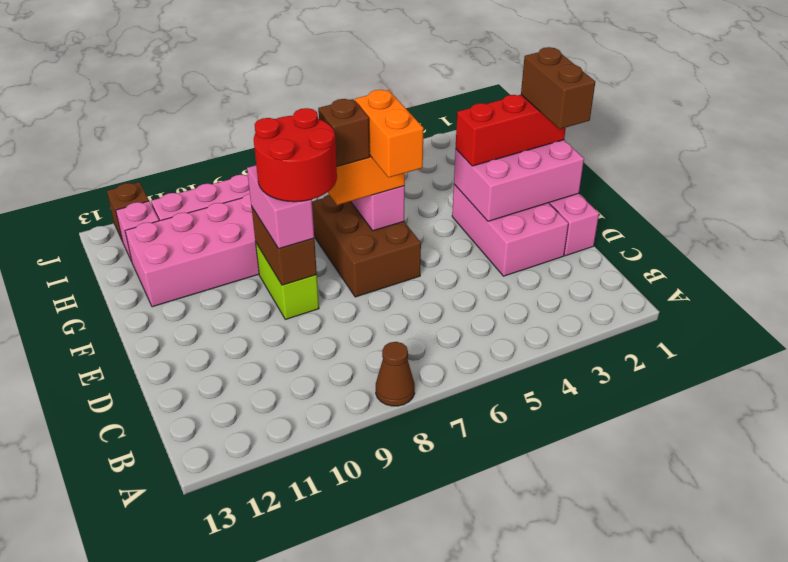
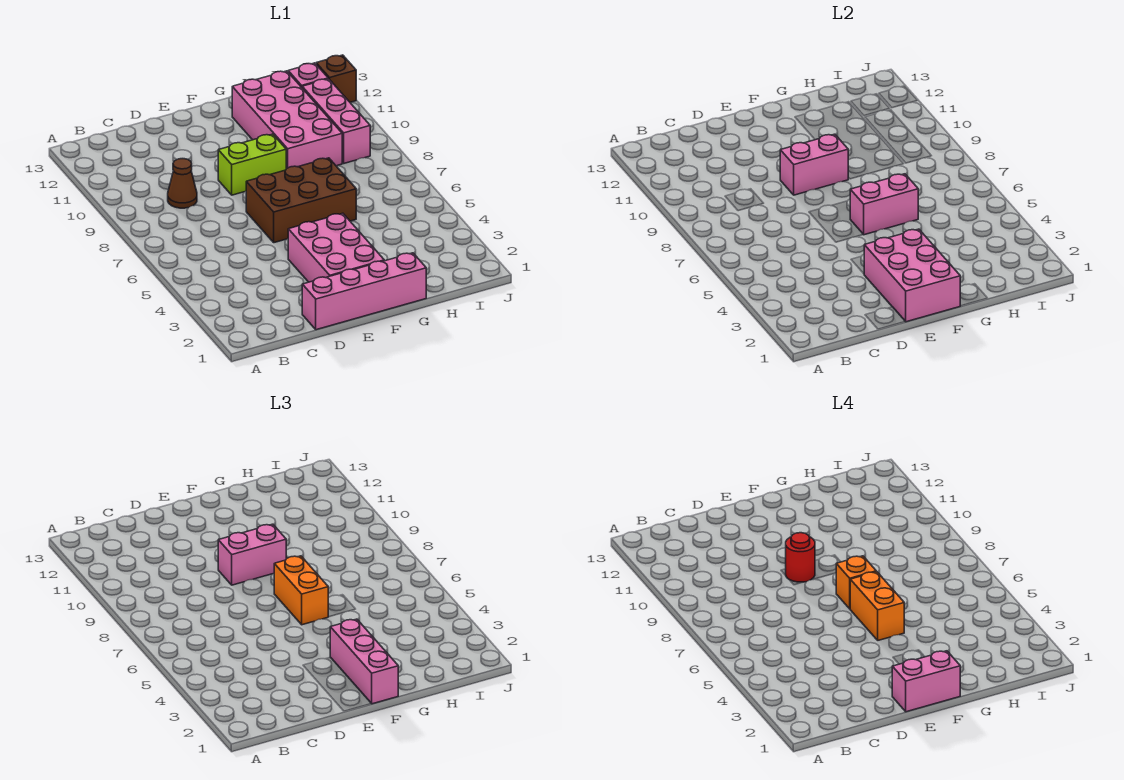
brown 1x1 cone [376,342,415,406] -> brown 1x1 cone moved to [168,159,197,208]
pink 2x3 brick [452,184,568,276] -> pink 2x3 brick turned to [288,213,384,282]
brown 1x2 brick [521,47,595,129] -> pink 1x2 brick [892,651,960,712]
orange 1x2 brick [355,90,424,178] -> orange 1x2 brick turned to [850,572,904,640]
red 2x2 round brick [254,108,337,202] -> red 1x1 round brick [786,533,815,582]
brown 1x2 brick [251,206,317,285] -> pink 1x2 brick [780,134,848,195]
red 1x3 brick [456,95,566,166] -> pink 1x3 brick [330,619,398,704]
brown 1x1 brick [318,99,370,166] -> orange 1x1 brick [836,556,876,609]

